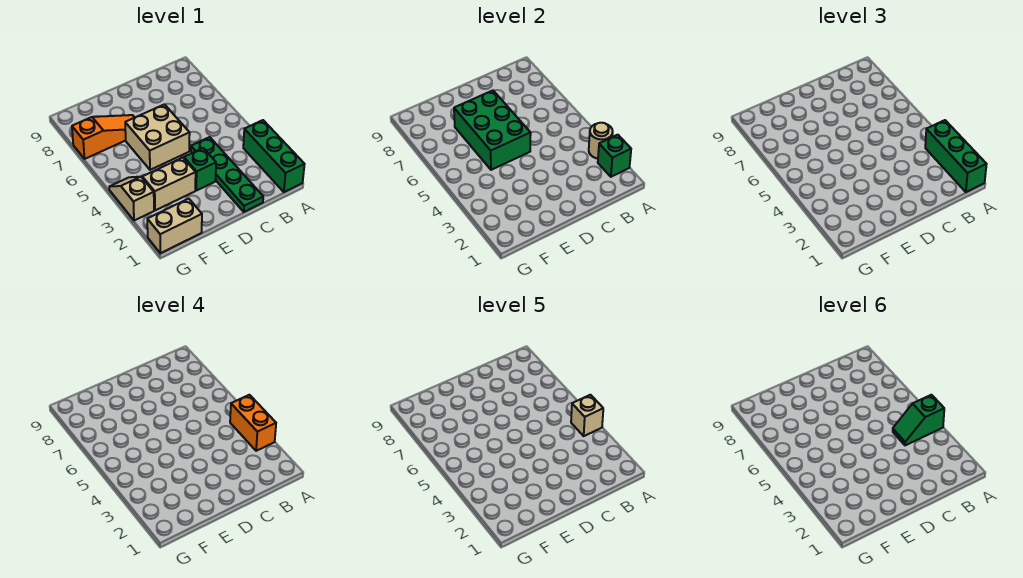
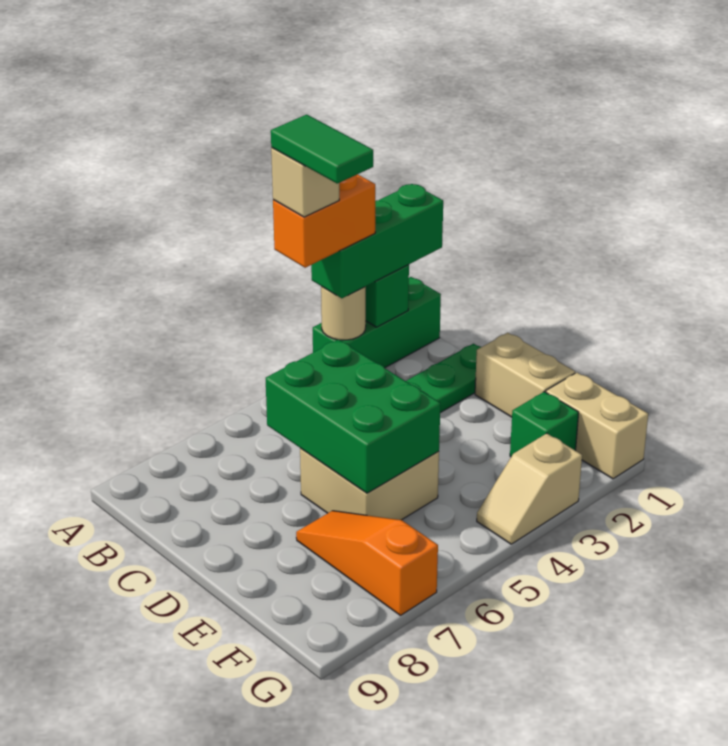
green 1x2 slope [893,395,944,445] -> green 1x2 tile [271,115,373,183]
green 1x1 brick [184,148,216,191] -> green 1x1 brick moved to [510,392,579,457]
green 2x3 brick [454,91,531,170] -> green 2x3 brick turned to [266,340,440,493]
tan 1x2 brick [142,158,196,210] -> tan 1x2 brick moved to [475,333,575,417]

